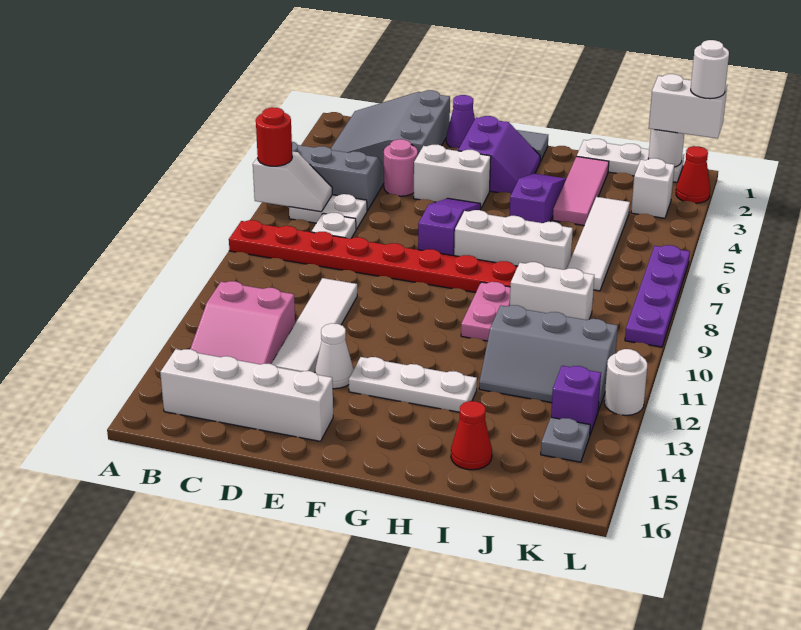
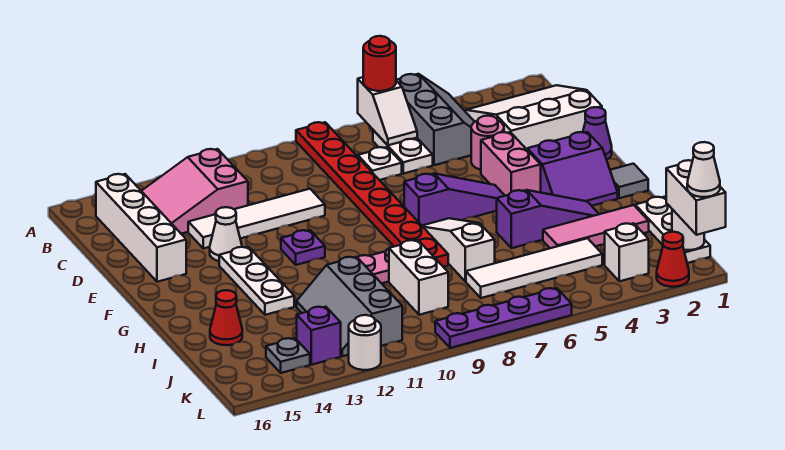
grey 3x3 slope [331,90,450,164] -> white 3x3 slope [466,85,602,149]
white 1x2 brick [414,145,491,208] -> pink 1x2 brick [481,132,541,196]
none -> purple 1x1 plate [281,230,325,265]
white 1x3 brick [454,210,573,270] -> white 1x3 slope [422,218,495,281]
white 1x1 round brick [691,40,729,99] -> white 1x1 cone [687,142,720,197]

